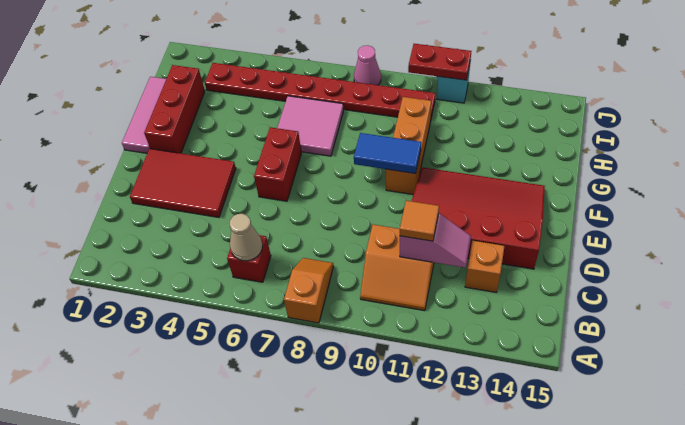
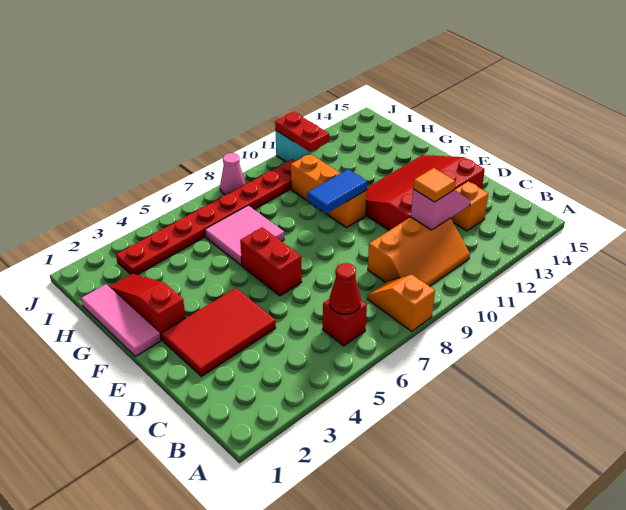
tan 1x1 cone [230,214,263,261] -> red 1x1 cone [330,263,361,314]
orange 2x2 slope [360,224,434,311] -> orange 2x3 slope [368,217,470,286]
red 1x3 brick [144,65,205,153] -> red 1x3 slope [109,274,186,340]
red 1x2 plate [408,44,471,80] -> red 1x2 plate turned to [275,112,329,152]

